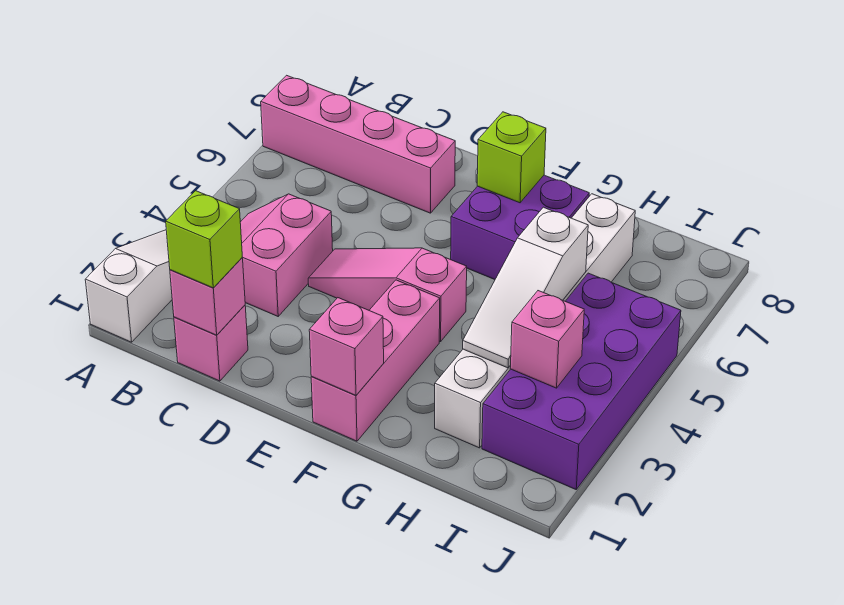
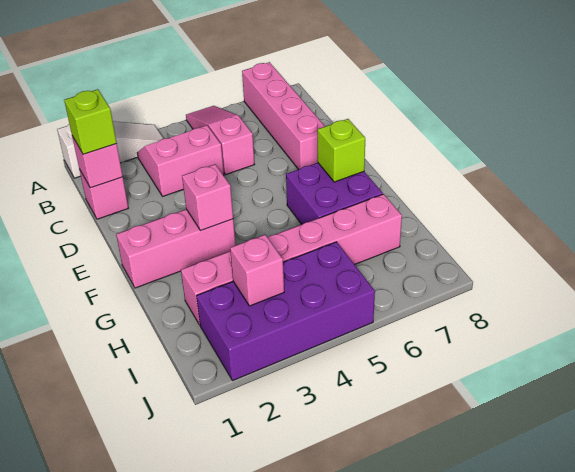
pink 1x3 slope [308,248,467,342] -> pink 1x3 slope moved to [186,106,255,175]
pink 1x1 brick [309,298,384,395] -> pink 1x1 brick moved to [182,164,233,231]
white 1x6 brick [435,194,635,448] -> pink 1x6 brick [181,194,402,325]
white 1x3 slope [463,207,588,368] -> none

